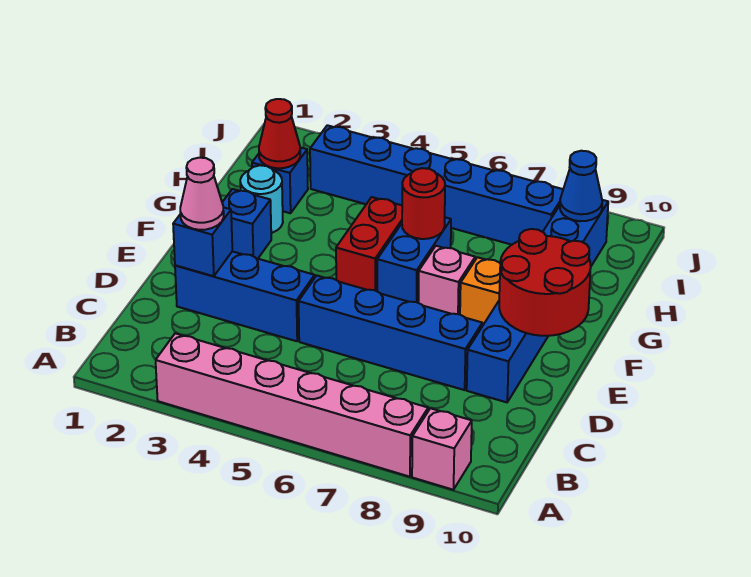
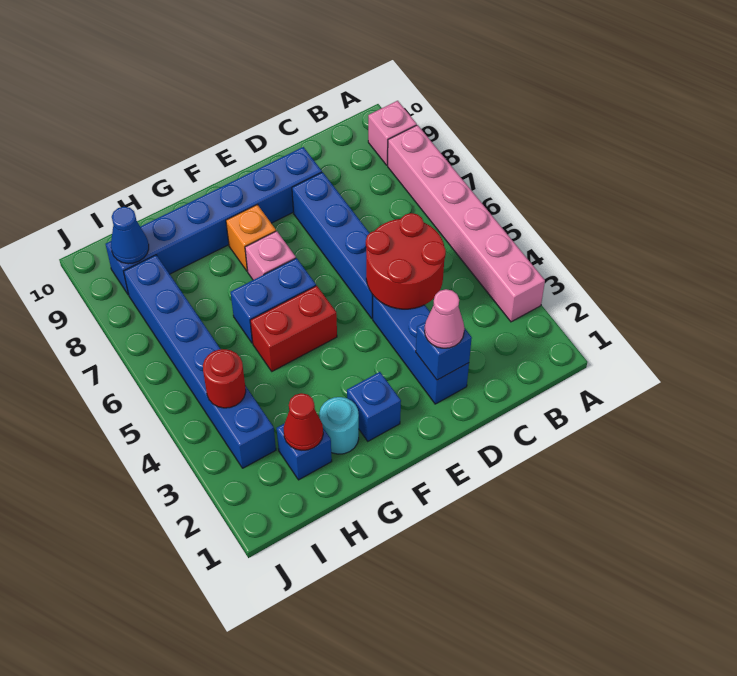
red 2x2 round brick [499,229,591,336] -> red 2x2 round brick moved to [366,213,446,309]
red 1x1 round brick [402,168,445,239] -> red 1x1 round brick moved to [203,349,246,408]

